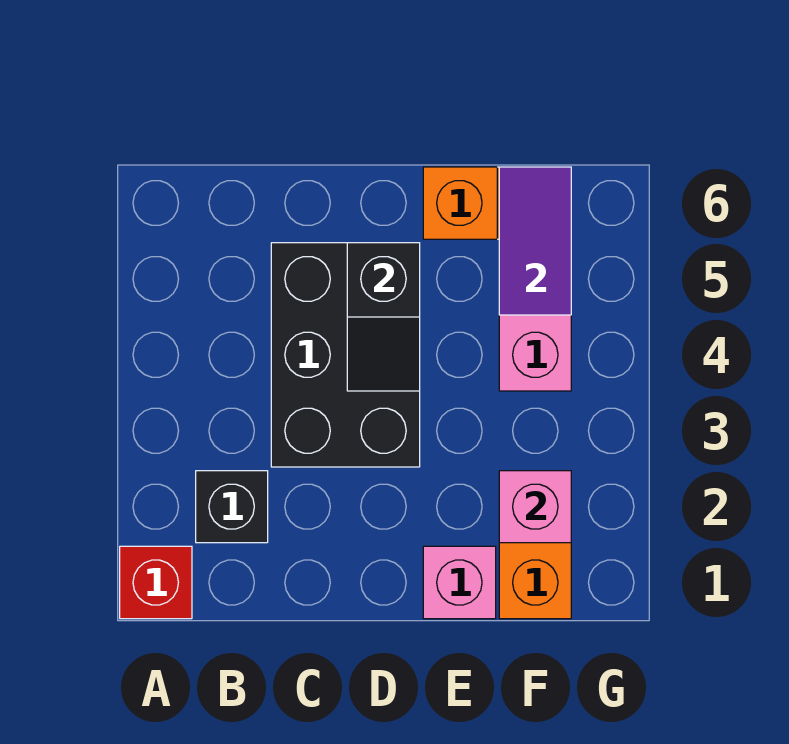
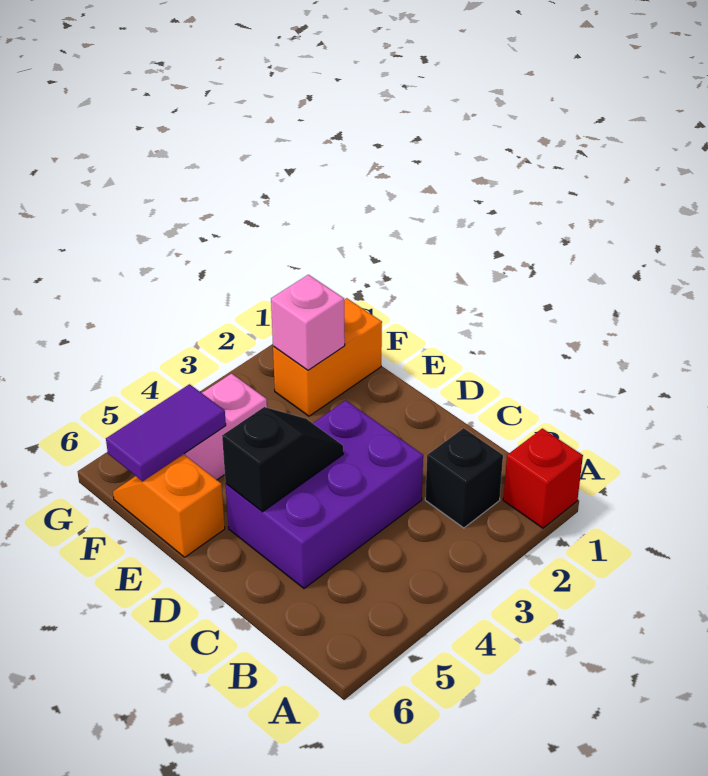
black 2x3 brick [271,243,420,467] -> purple 2x3 brick [226,401,423,588]
pink 1x1 brick [423,546,496,619] -> none

